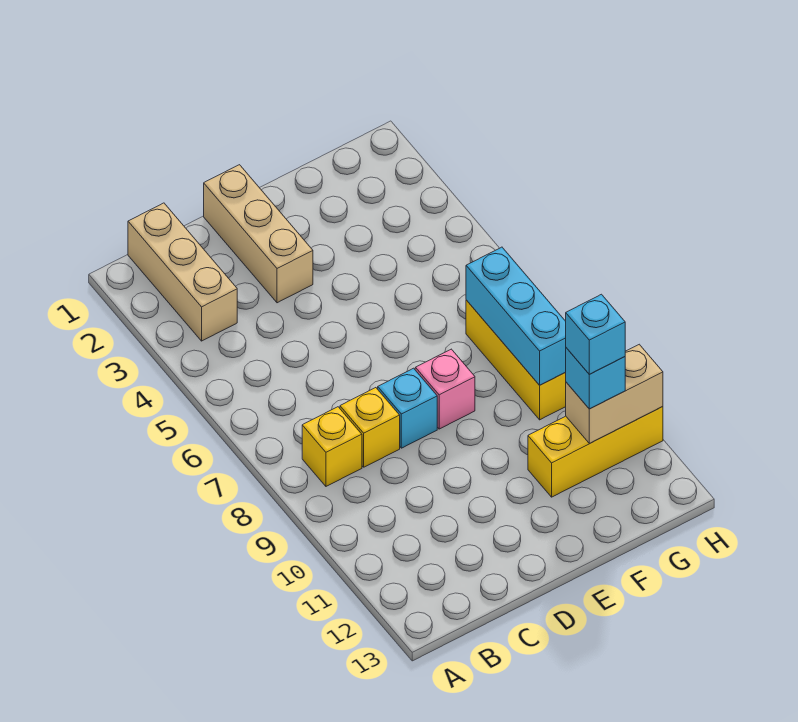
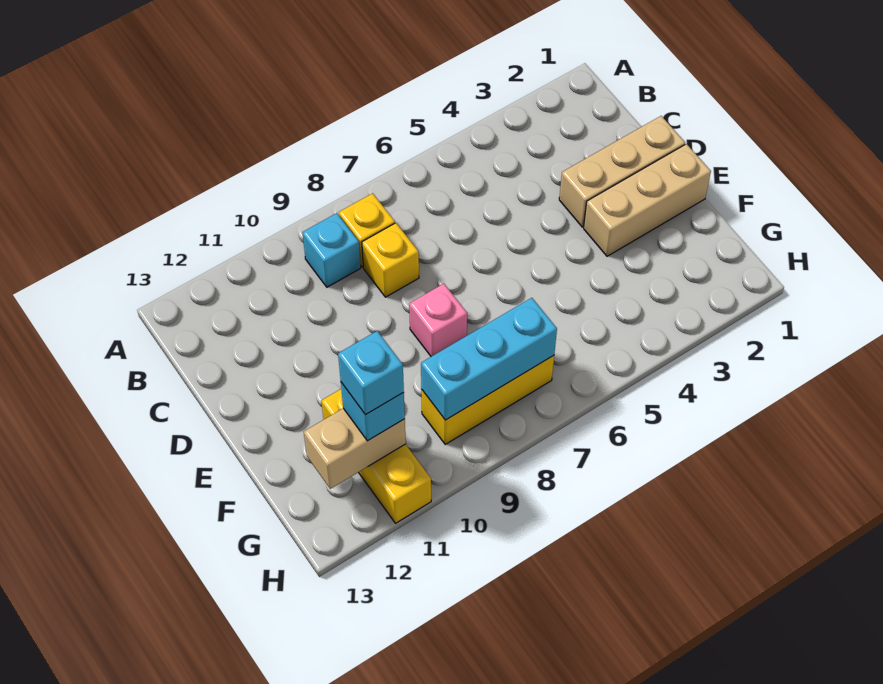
tan 1x3 brick [128,203,237,341] -> tan 1x3 brick moved to [584,144,711,256]
cyan 1x1 brick [378,368,437,448] -> cyan 1x1 brick moved to [302,213,361,287]
tan 1x2 brick [566,344,663,443] -> tan 1x2 brick turned to [304,408,406,489]

